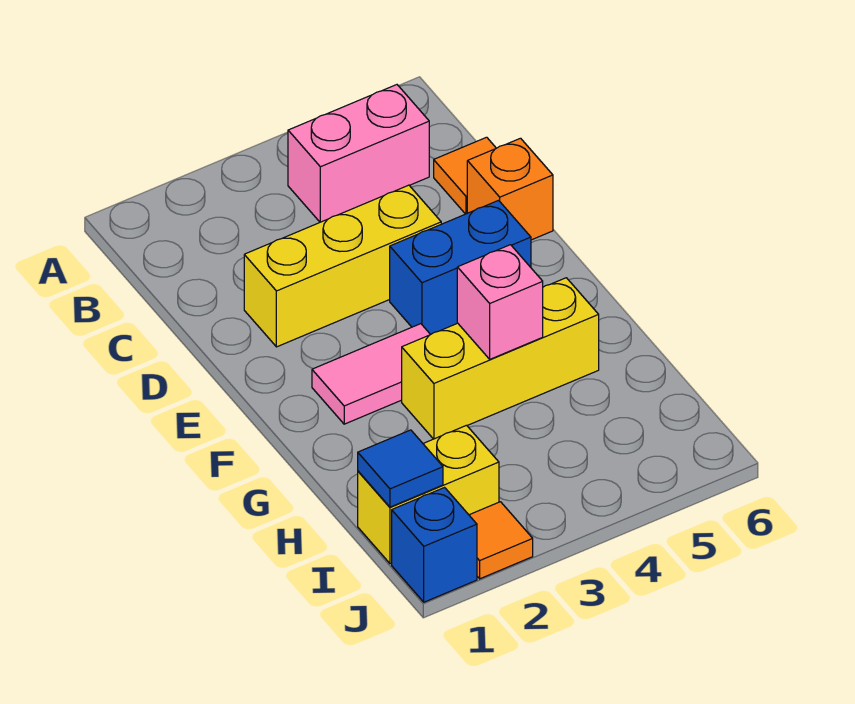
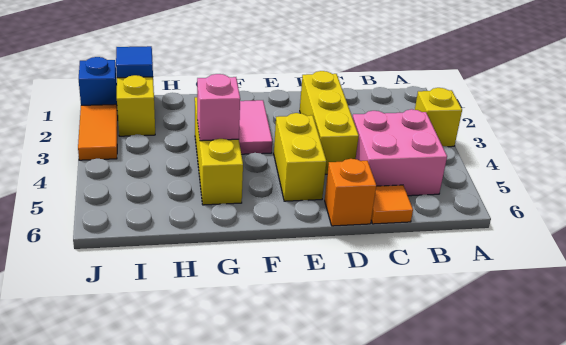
none -> yellow 1x1 brick [415,88,462,147]
pink 1x2 brick [288,85,429,222] -> pink 2x2 brick [352,109,447,196]
blue 1x2 brick [390,200,531,334] -> yellow 1x2 brick [274,113,326,201]
orange 1x1 tile [469,502,533,579] -> orange 1x2 tile [78,104,118,160]

